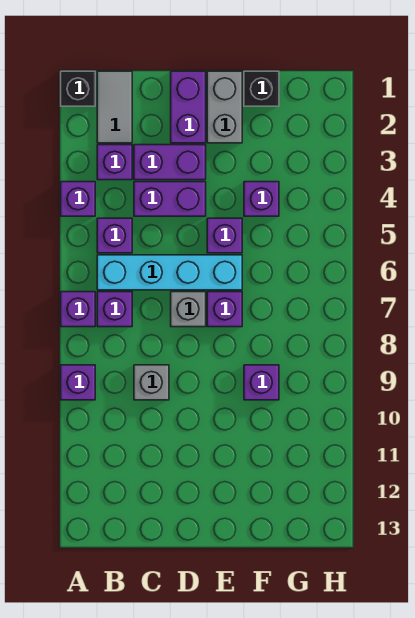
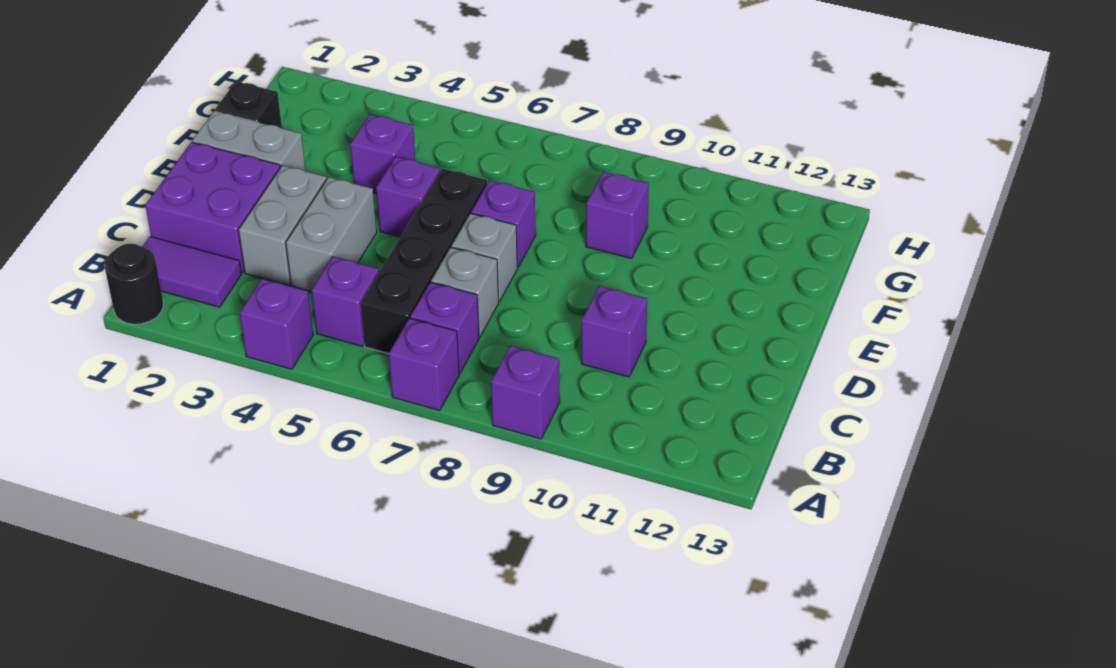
black 1x1 brick [61,71,95,106] -> black 1x1 round brick [105,244,163,324]
grey 1x2 tile [97,71,132,143] -> purple 1x2 tile [143,237,242,307]
purple 1x1 brick [97,145,132,180] -> purple 1x1 brick moved to [581,286,647,377]
cyan 1x4 brick [97,255,242,290] -> black 1x4 brick [361,169,487,354]
purple 1x2 brick [134,145,206,180] -> grey 1x2 brick [238,165,326,285]
purple 1x2 brick [134,182,206,216] -> grey 1x2 brick [286,177,377,292]
grey 1x1 brick [134,365,169,400] -> grey 1x1 brick moved to [431,247,499,337]
purple 1x2 brick [171,71,206,143] -> purple 2x2 brick [145,142,280,273]

